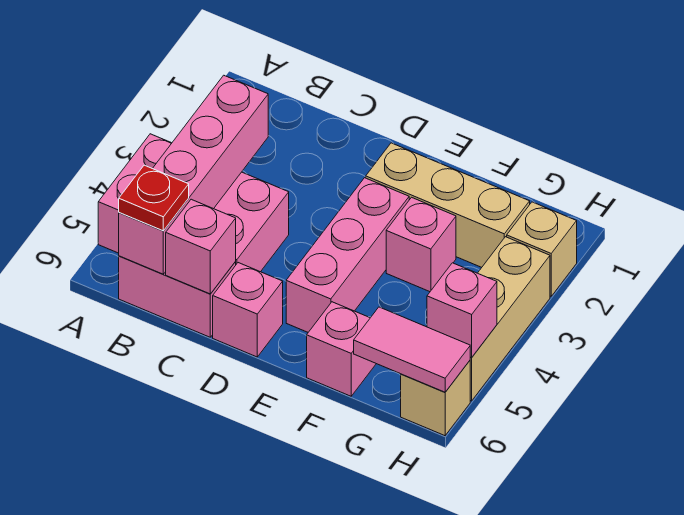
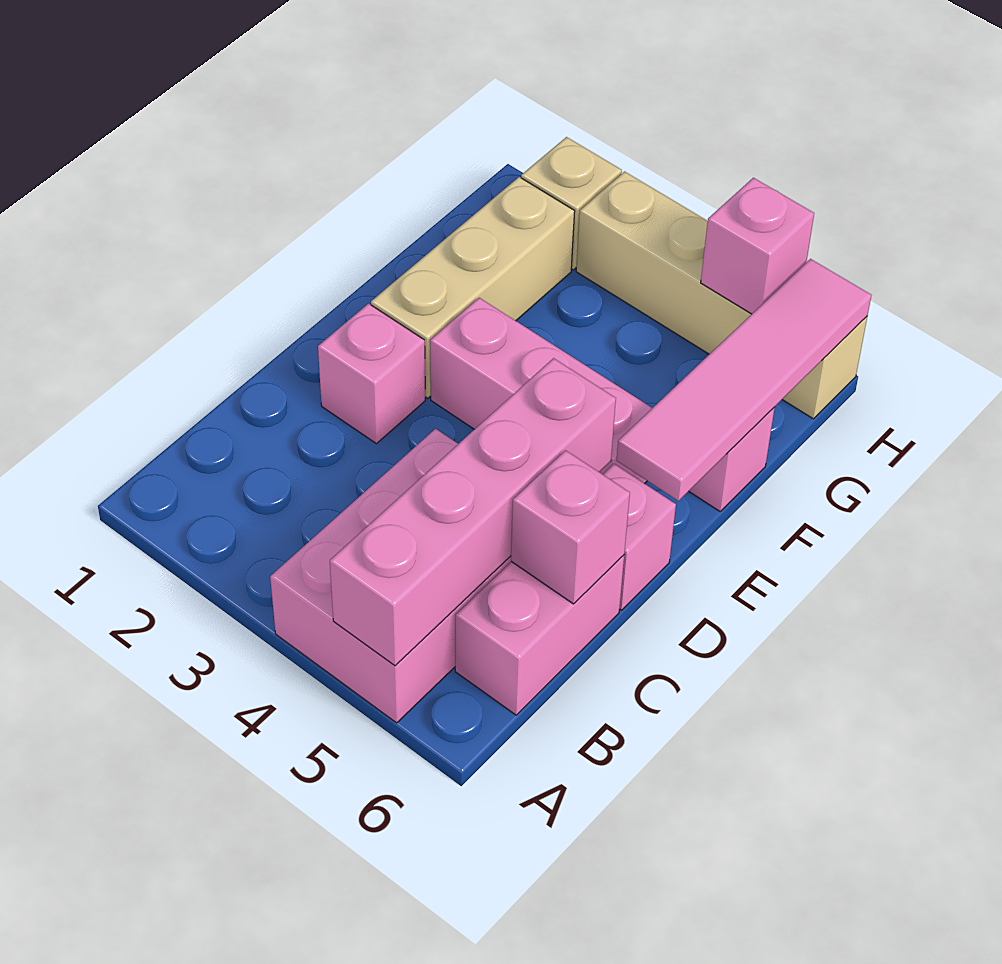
pink 1x4 brick [119,75,268,274] -> pink 1x4 brick turned to [330,358,616,666]
red 1x1 plate [119,165,189,231] -> none
pink 1x1 brick [386,197,456,292] -> pink 1x1 brick moved to [318,304,425,444]
pink 1x2 tile [354,307,470,392] -> pink 1x4 tile [617,259,872,501]

